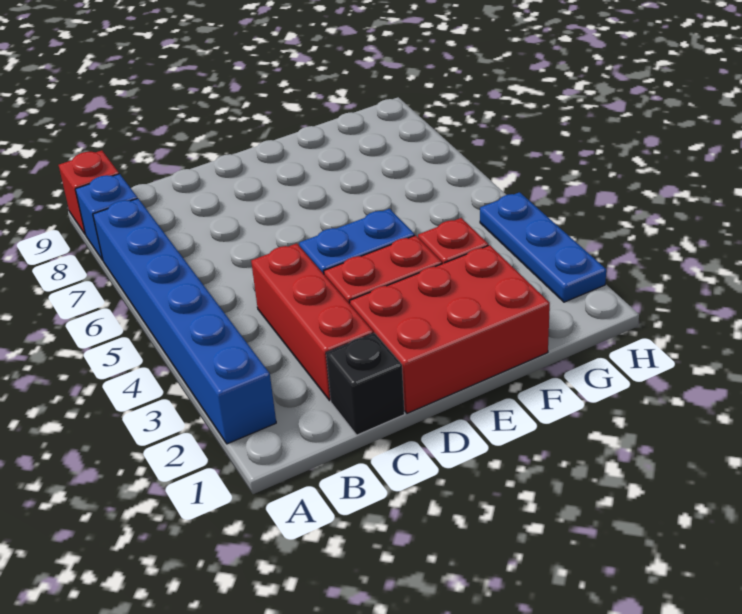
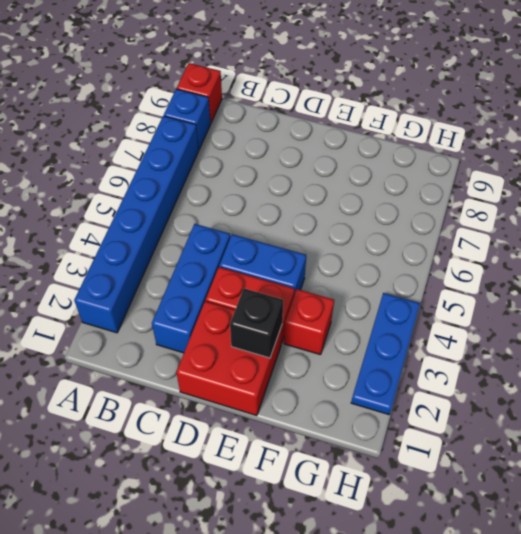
black 1x1 brick [326,333,405,435] -> black 1x1 brick moved to [230,289,283,358]
red 1x3 brick [251,243,373,400] -> blue 1x3 brick [152,224,230,353]
red 2x3 brick [350,245,550,413] -> red 2x2 brick [176,301,282,416]

